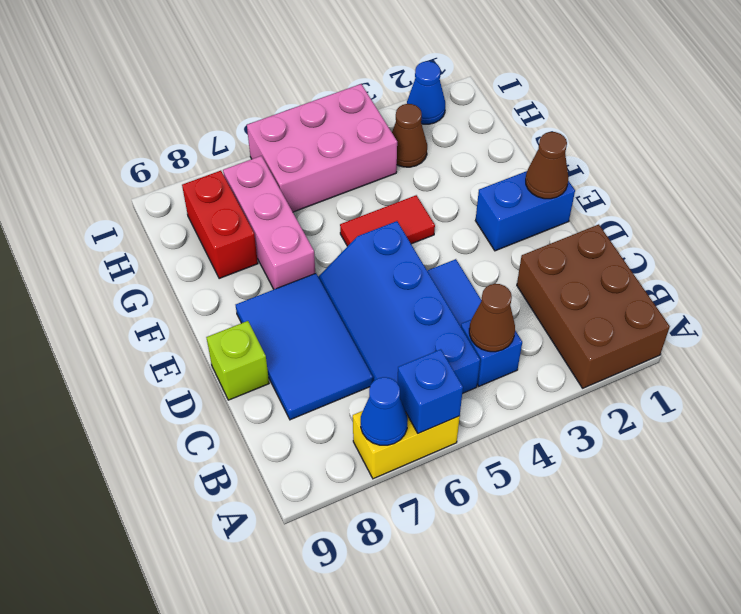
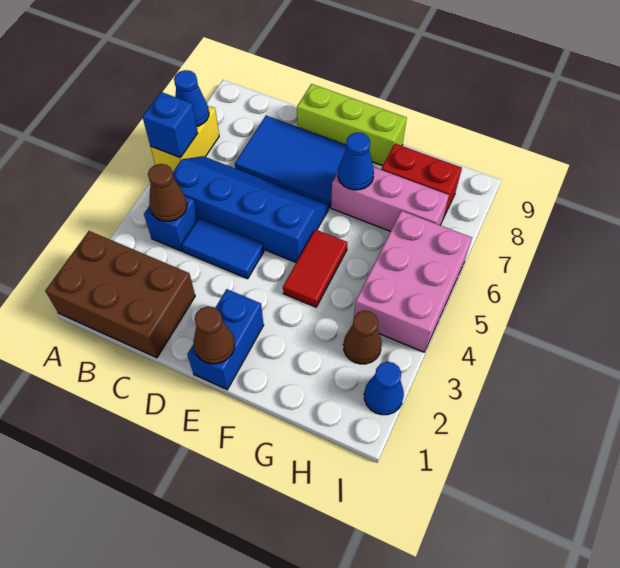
lime 1x1 brick [206,321,269,400] -> lime 1x3 brick [297,84,407,166]
none -> blue 1x1 cone [338,132,374,190]

